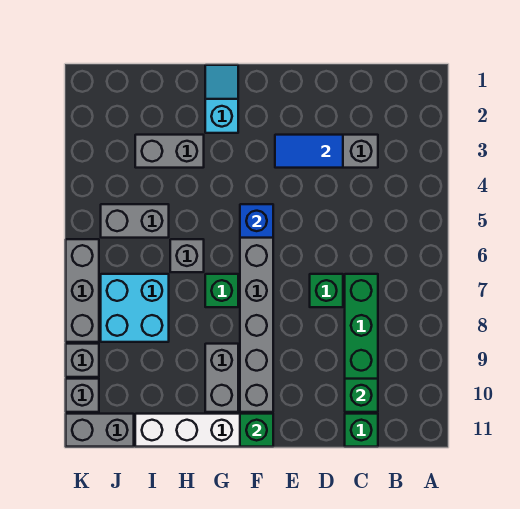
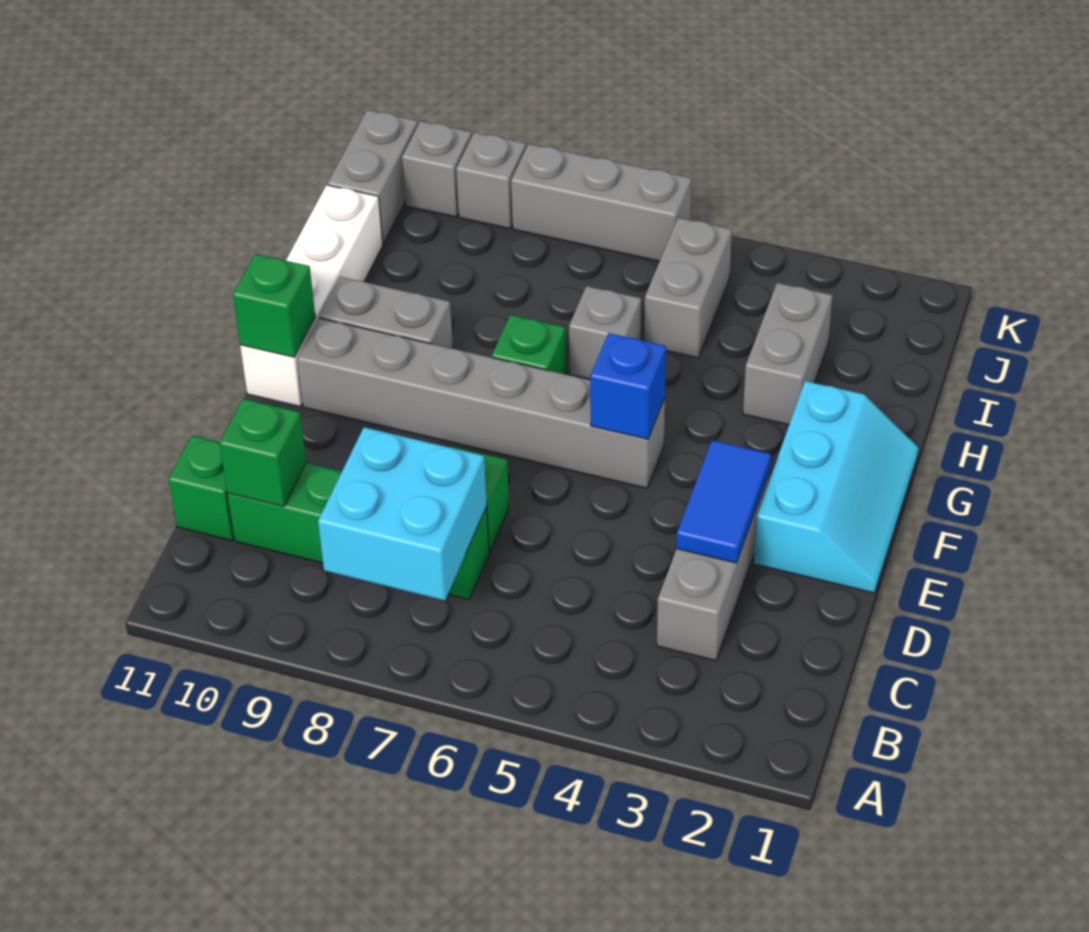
cyan 1x2 slope [205,65,238,133] -> cyan 2x3 slope [754,381,919,593]
cyan 2x2 brick [101,274,169,342] -> cyan 2x2 brick moved to [318,427,487,601]

